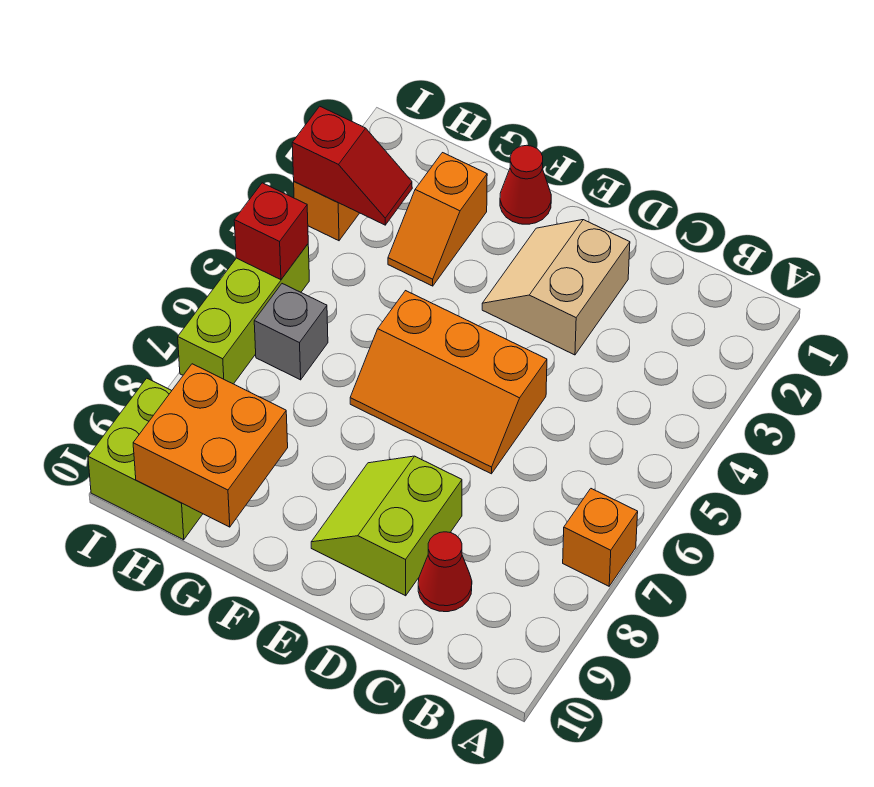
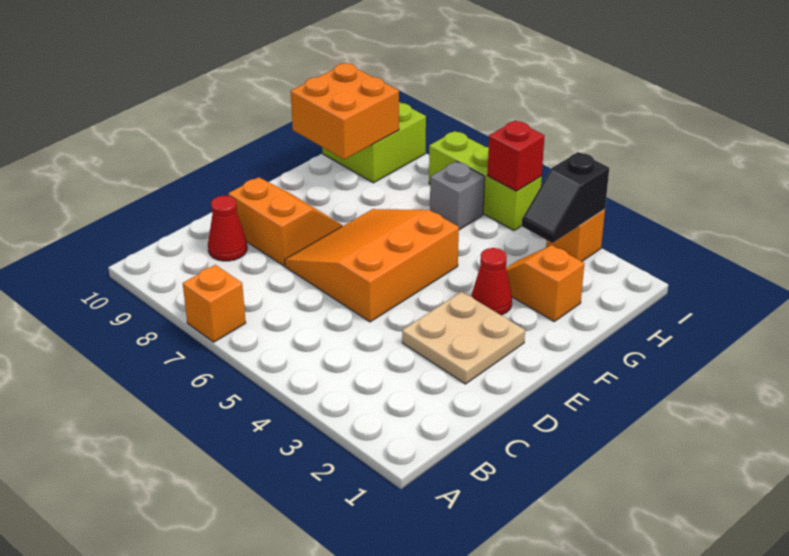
tan 2x2 slope [482,220,630,355] -> tan 2x2 plate [402,292,525,384]
orange 2x3 slope [350,291,547,474] -> orange 3x3 slope [285,209,459,322]
lime 2x2 slope [311,456,462,596] -> orange 2x2 slope [228,177,342,266]
red 1x1 cone [500,145,551,224] -> red 1x1 cone moved to [471,248,512,315]
red 1x2 slope [292,106,412,225] -> black 1x2 slope [522,152,609,243]

